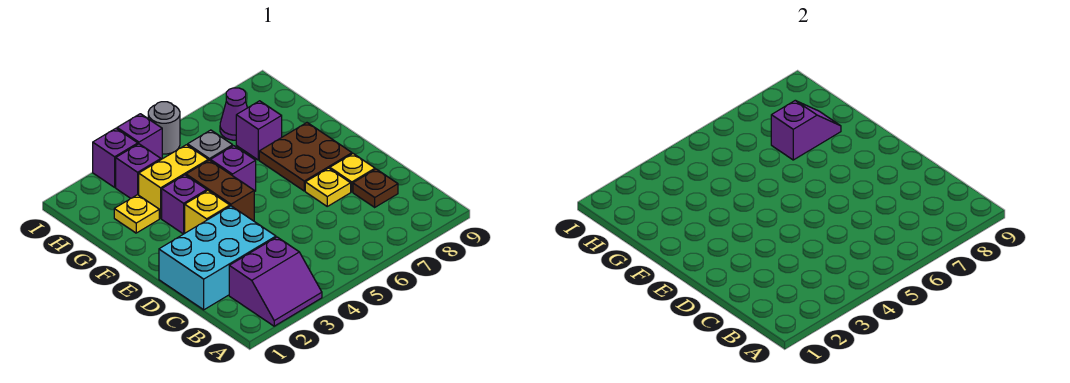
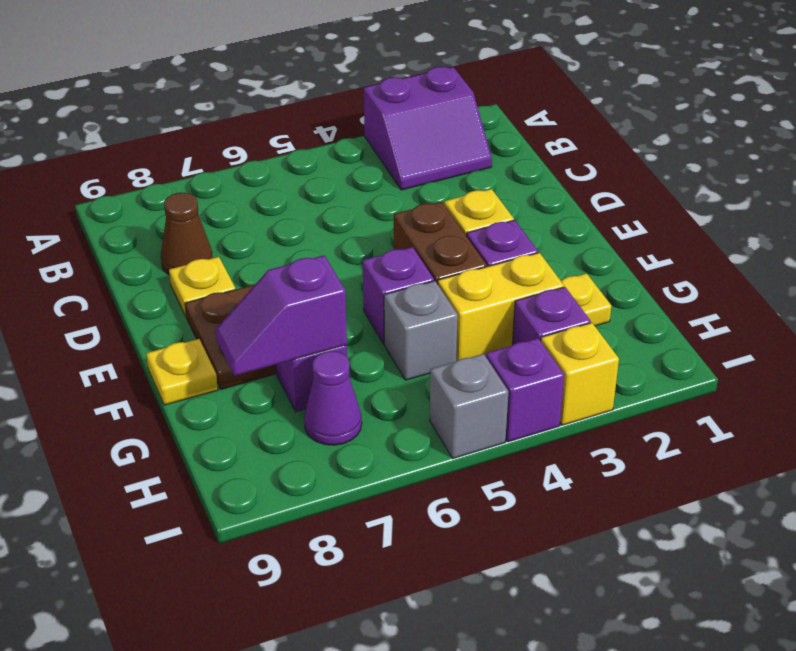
purple 2x2 slope [229,237,322,326] -> purple 2x2 slope turned to [364,67,492,190]
cyan 2x3 brick [159,206,276,310] -> none
brown 1x1 plate [353,169,398,207] -> brown 1x1 cone [161,192,213,274]
yellow 1x1 plate [305,168,351,206] -> yellow 1x1 plate moved to [146,339,218,405]
purple 1x1 brick [93,128,138,187] -> yellow 1x1 brick [541,323,619,425]
grey 1x1 round brick [148,102,180,154] -> grey 1x1 brick [429,354,508,459]

